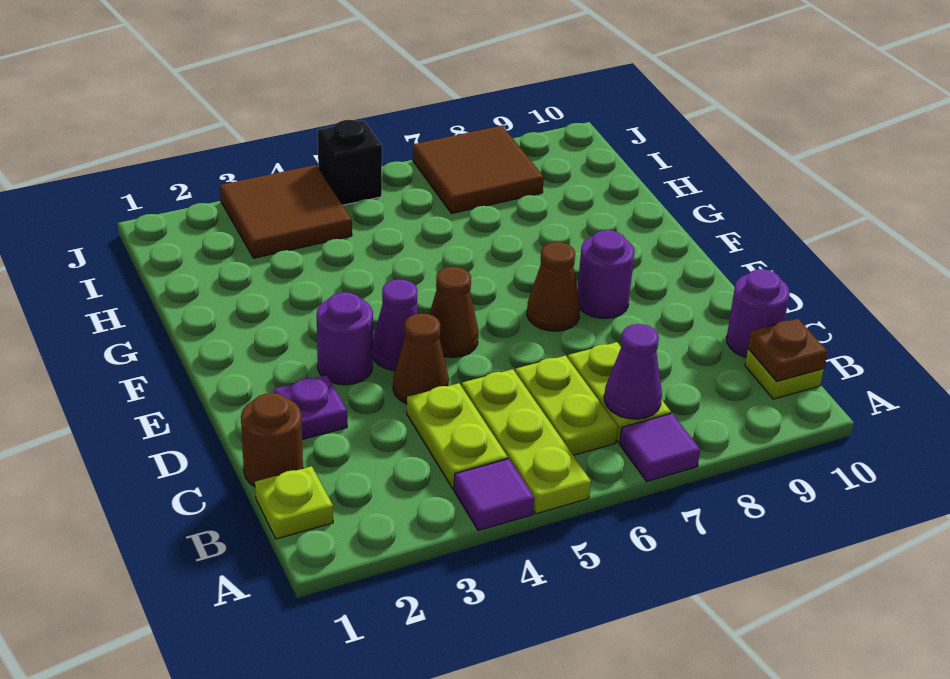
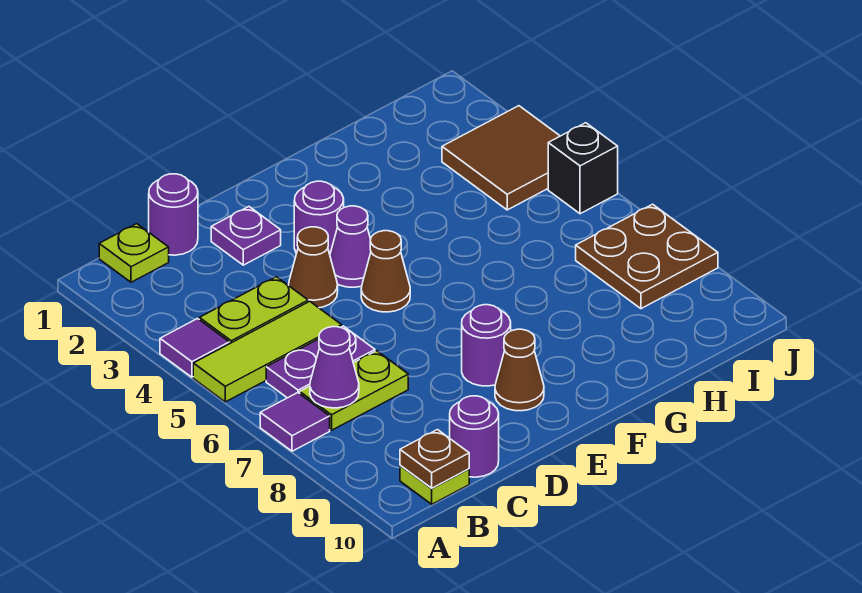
lime 1x3 plate [462,369,591,514] -> lime 1x3 tile [193,301,342,402]
lime 1x2 plate [515,356,618,455] -> purple 1x2 plate [266,326,375,398]
brown 1x1 round brick [241,393,303,486] -> purple 1x1 round brick [149,174,198,255]
brown 1x1 cone [527,242,580,331] -> brown 1x1 cone moved to [495,329,544,411]
brown 2x2 tile [413,126,544,214] -> brown 2x2 plate [576,204,718,309]

